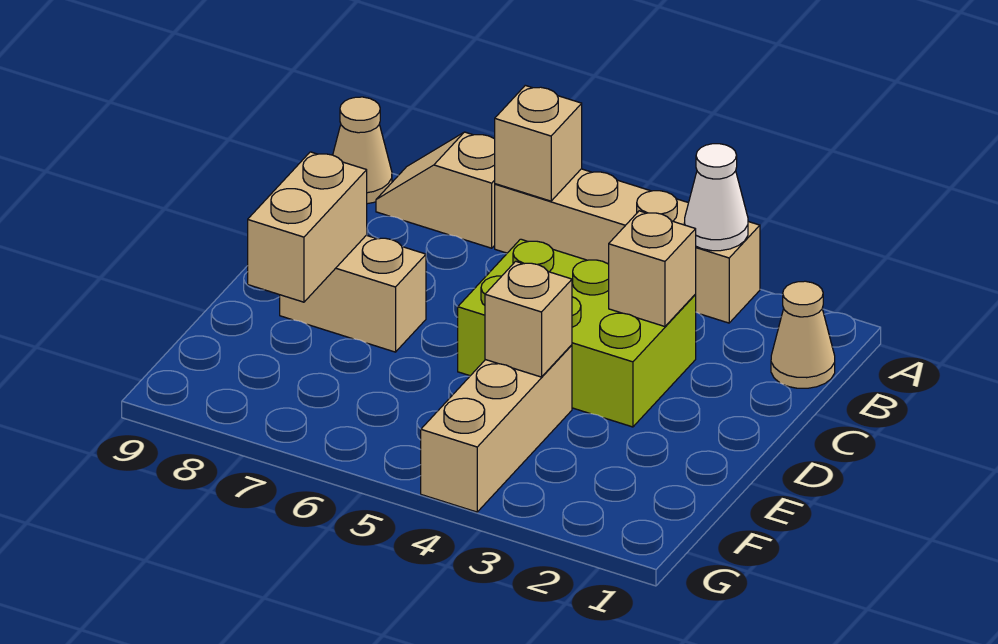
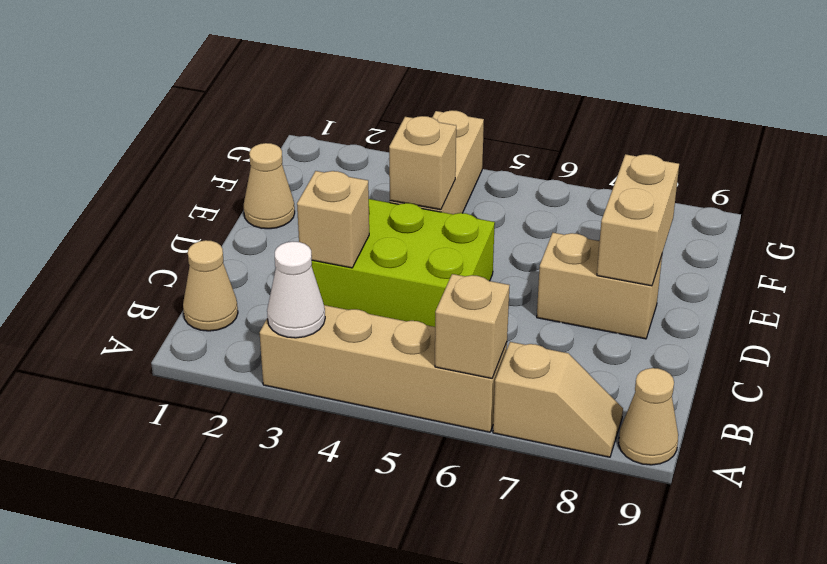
none -> tan 1x1 cone [244,143,295,229]

